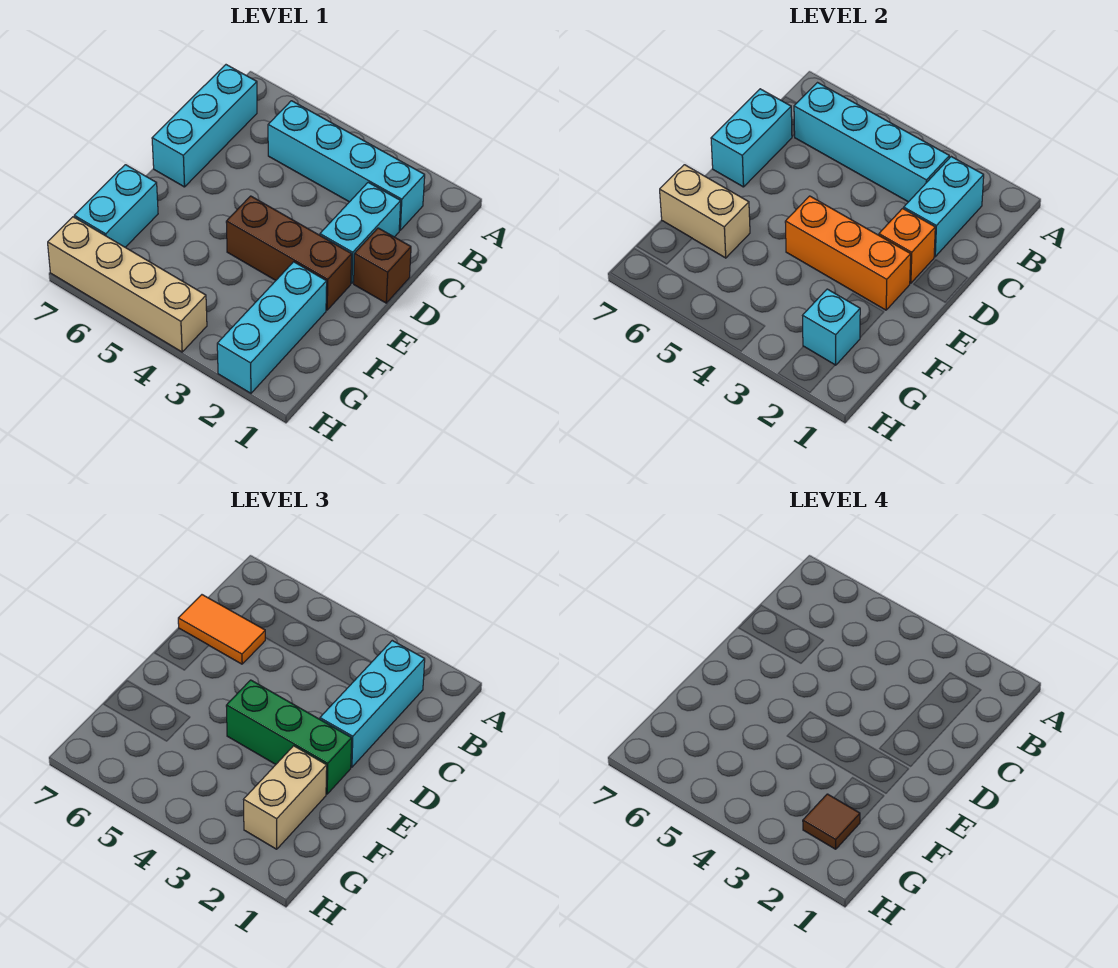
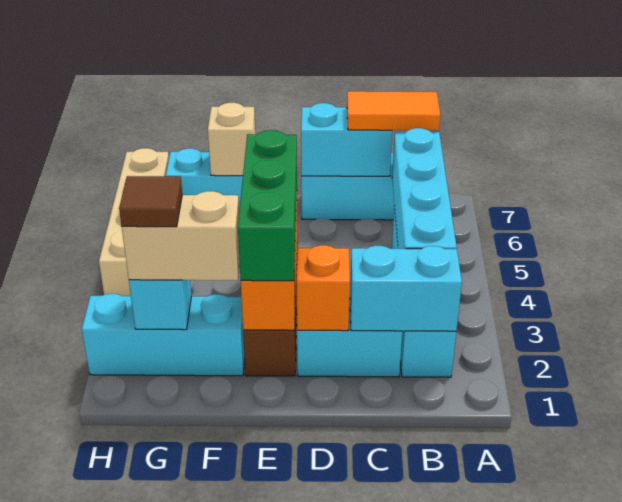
cyan 1x3 brick [320,641,425,767] -> none
orange 1x2 tile [178,595,265,664] -> orange 1x2 tile turned to [347,91,440,130]
brown 1x1 brick [354,228,411,303] -> none
tan 1x2 brick [660,165,750,258] -> tan 1x1 brick [208,103,255,176]

